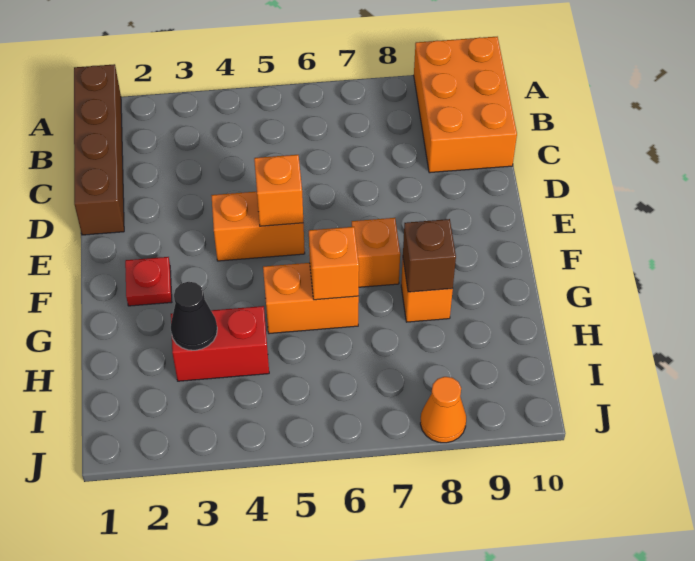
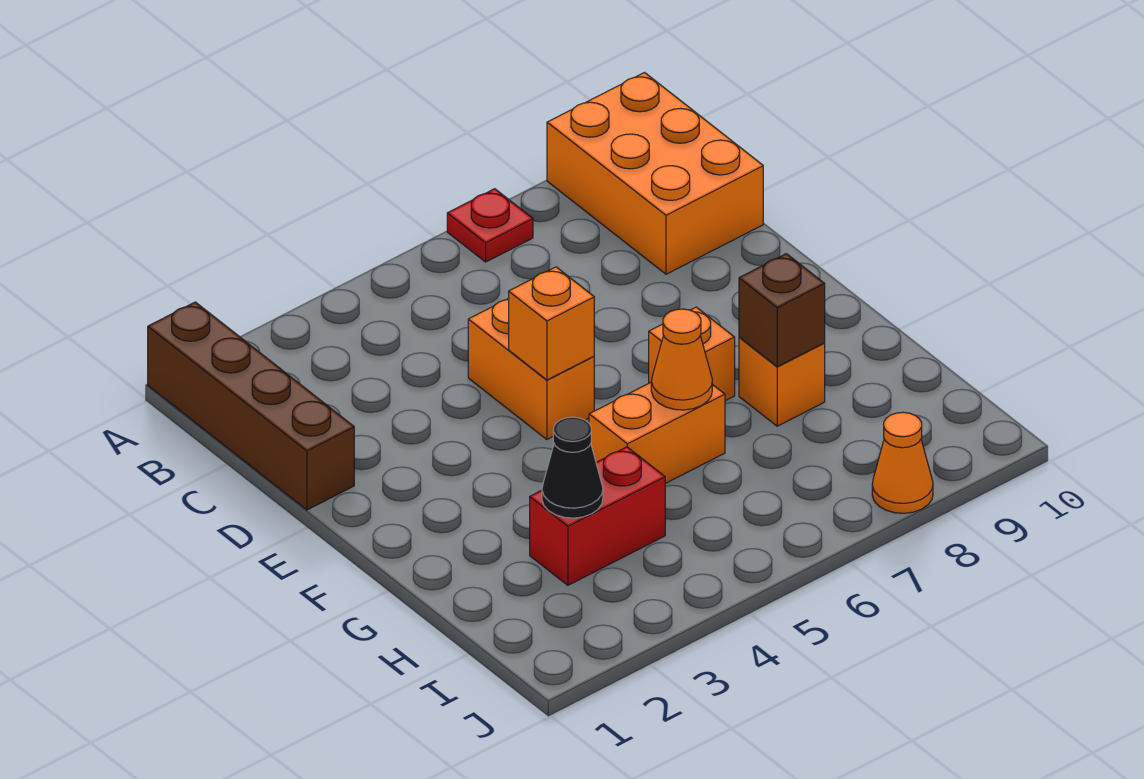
orange 1x2 brick [211,192,305,261] -> orange 1x2 brick turned to [468,298,594,439]
red 1x1 plate [125,257,172,306] -> red 1x1 plate moved to [447,189,533,262]
orange 1x1 brick [309,227,359,300] -> orange 1x1 cone [651,309,712,410]

